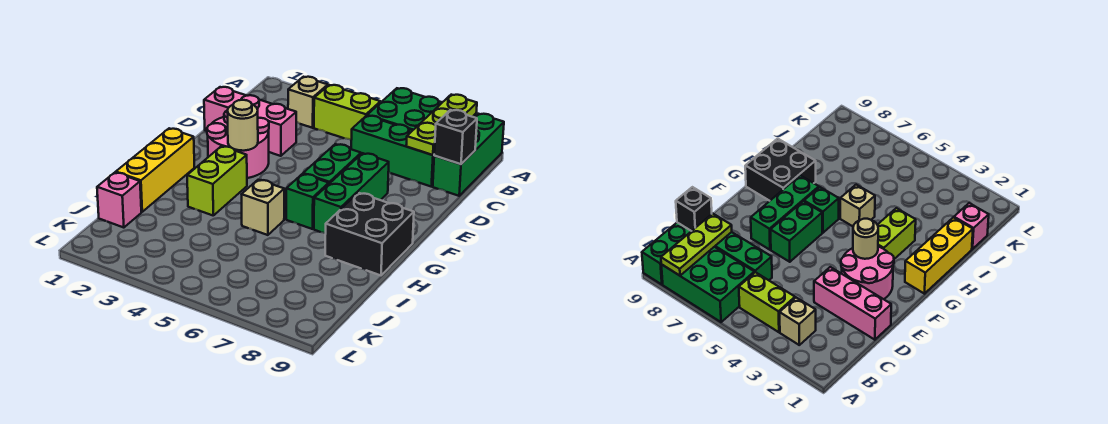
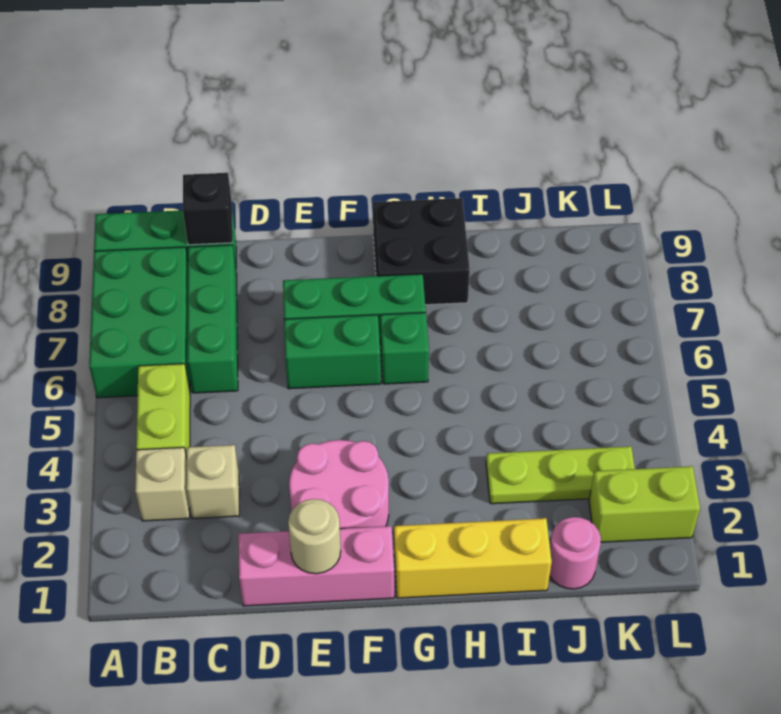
lime 1x3 plate [406,95,477,155] -> lime 1x3 plate moved to [486,446,635,504]
pink 1x3 brick [204,87,296,156] -> pink 1x3 brick turned to [238,526,394,606]
tan 1x1 round brick [227,100,258,151] -> tan 1x1 round brick moved to [288,499,341,574]
lime 1x2 brick [187,146,247,215] -> lime 1x2 brick moved to [589,466,700,542]
tan 1x1 brick [242,180,284,235] -> tan 1x1 brick moved to [187,445,239,519]
pink 1x1 brick [97,172,141,228] -> pink 1x1 round brick [550,517,601,589]

